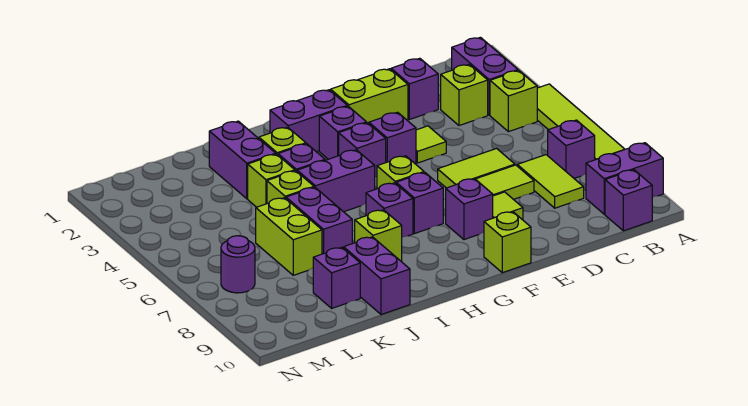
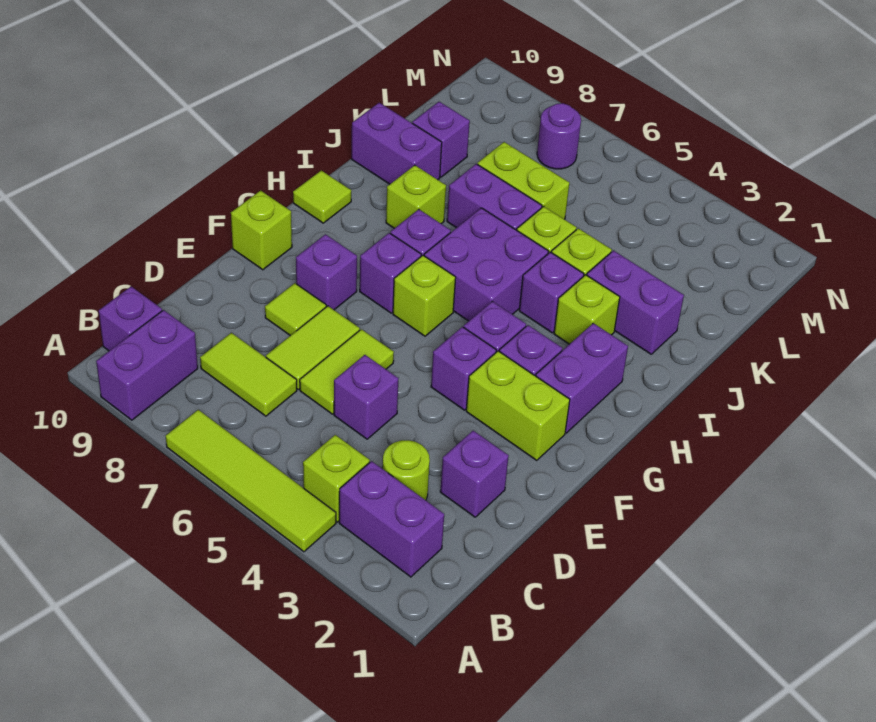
purple 1x1 brick [548,120,595,178] -> purple 1x1 brick moved to [334,355,399,439]
lime 1x1 brick [441,64,488,125] -> lime 1x1 round brick [383,440,430,500]
lime 1x2 brick [331,69,408,124] -> lime 1x2 brick turned to [466,351,570,460]
lime 1x1 tile [416,126,446,163] -> lime 1x1 tile moved to [293,170,351,223]
purple 1x2 brick [297,150,375,212] -> purple 2x2 brick [424,208,549,321]

